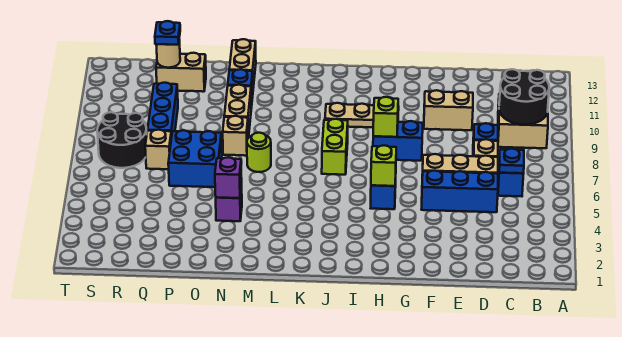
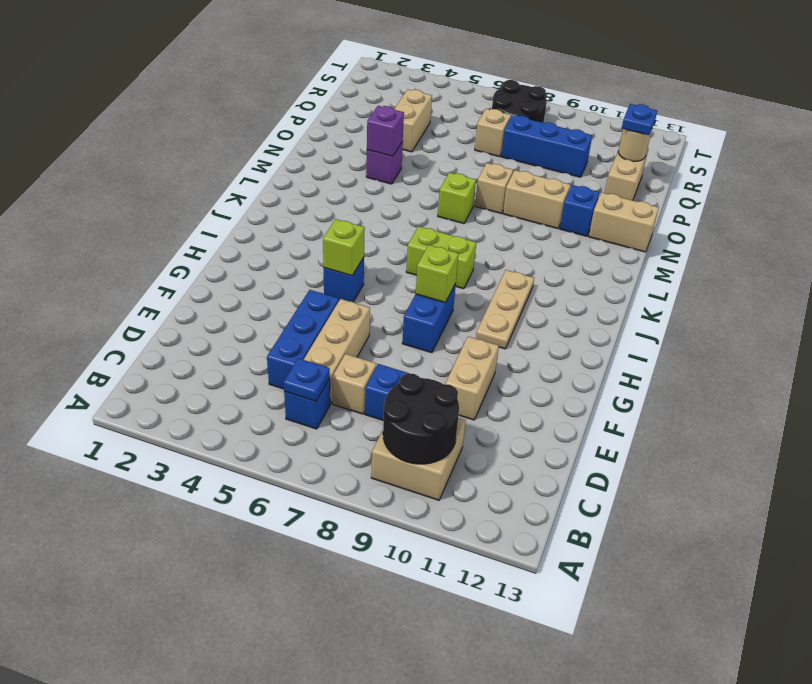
lime 1x1 round brick [247,133,271,172] -> lime 1x1 brick [438,172,476,224]
blue 2x2 brick [168,130,222,187] -> none
none -> tan 1x2 brick [394,89,432,152]

